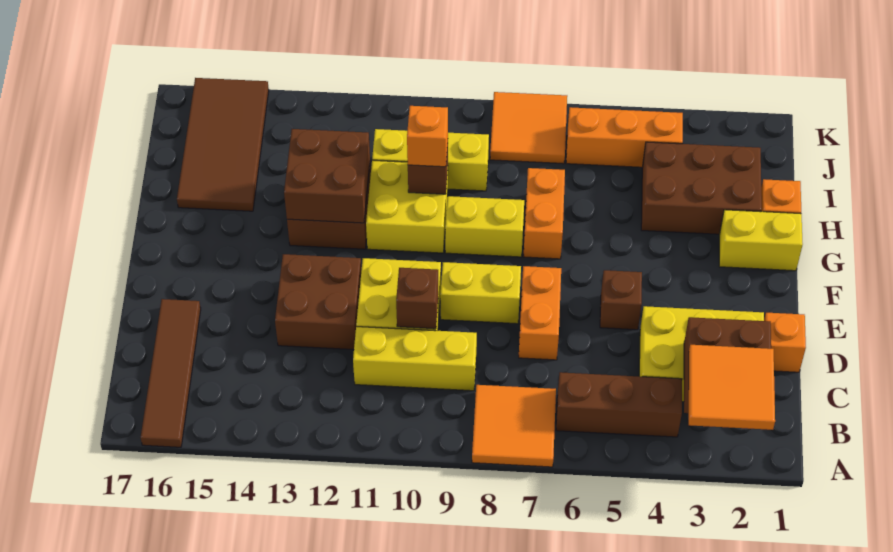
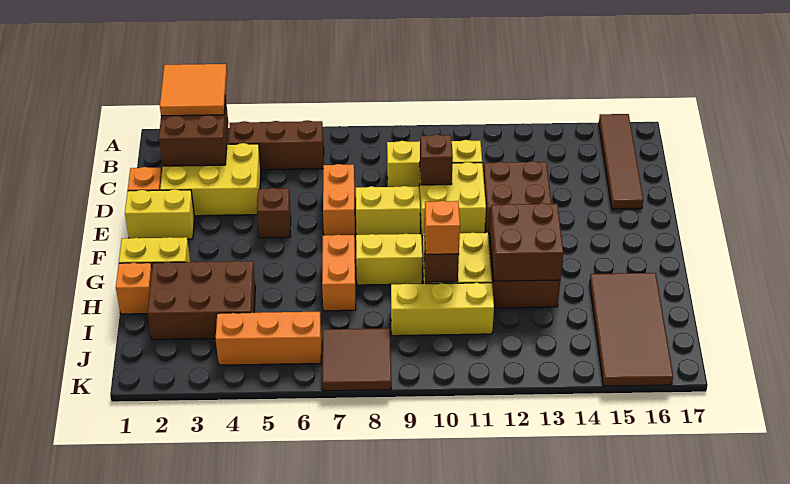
orange 2x2 tile [472,385,556,467] -> none
none -> yellow 1x2 brick [125,189,195,239]
orange 2x2 tile [490,92,567,164] -> brown 2x2 tile [322,328,391,391]

